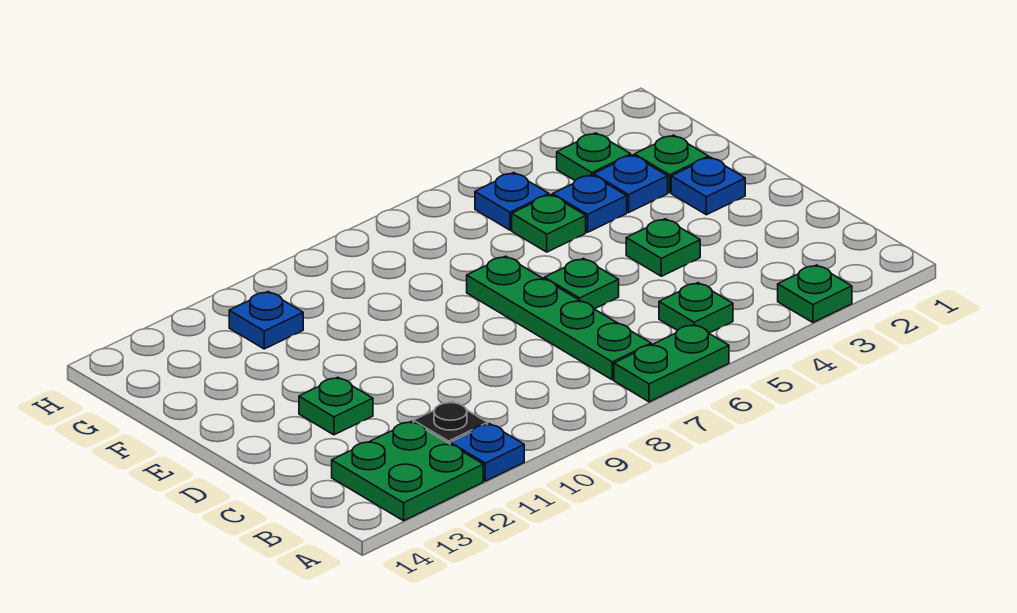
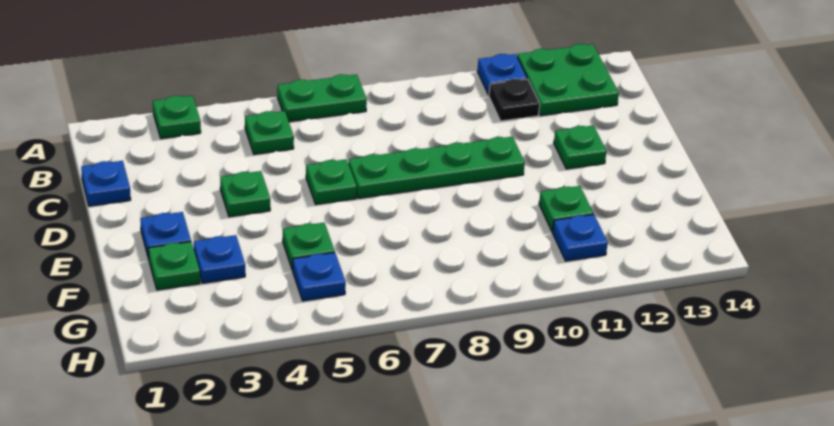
green 1x4 plate [467,256,651,380] -> green 1x4 plate turned to [348,137,525,198]
blue 1x1 plate [553,175,627,232] -> blue 1x1 plate moved to [81,161,131,206]
green 1x1 plate [557,133,631,180] -> green 1x1 plate moved to [539,186,593,232]

